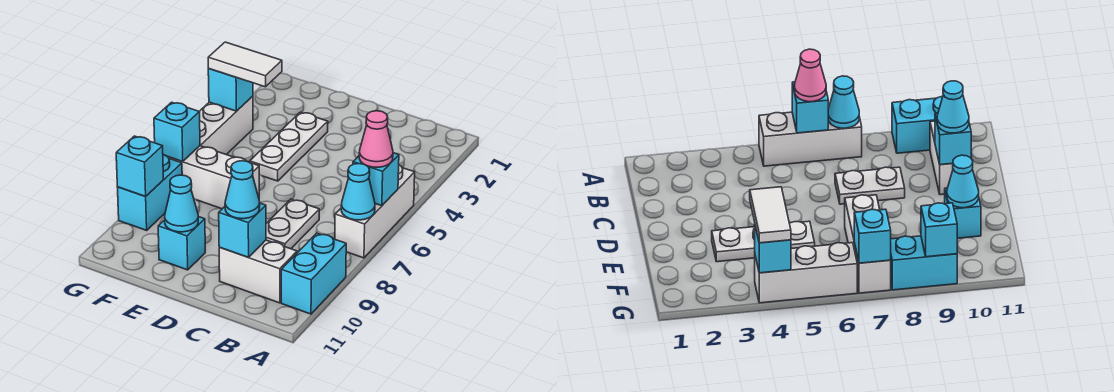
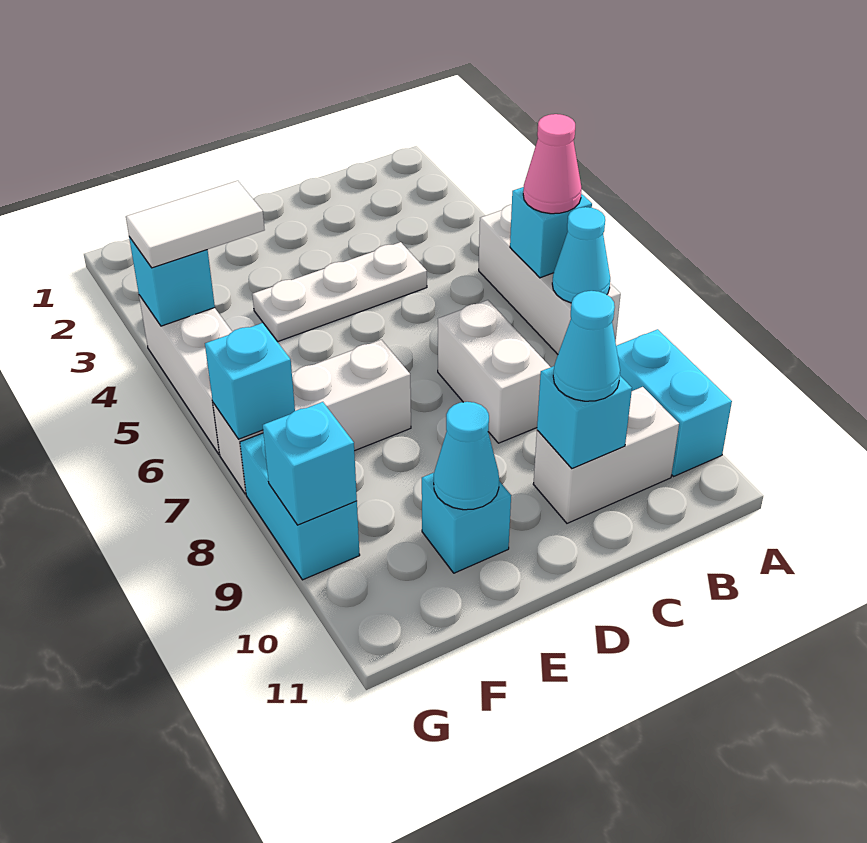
white 1x2 plate [266,199,319,249] -> white 1x2 brick [438,300,550,443]
white 1x3 plate [250,112,328,181] -> white 1x3 plate turned to [252,242,427,342]

